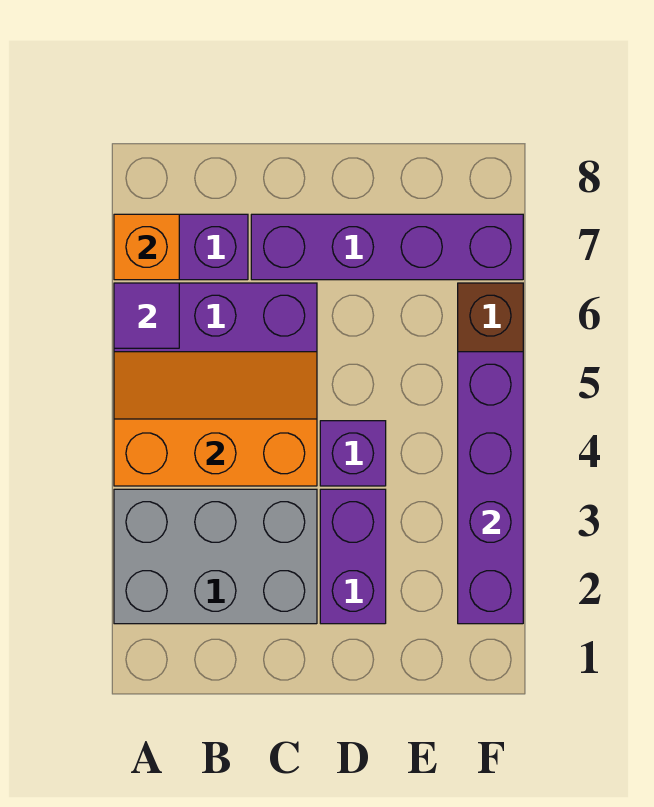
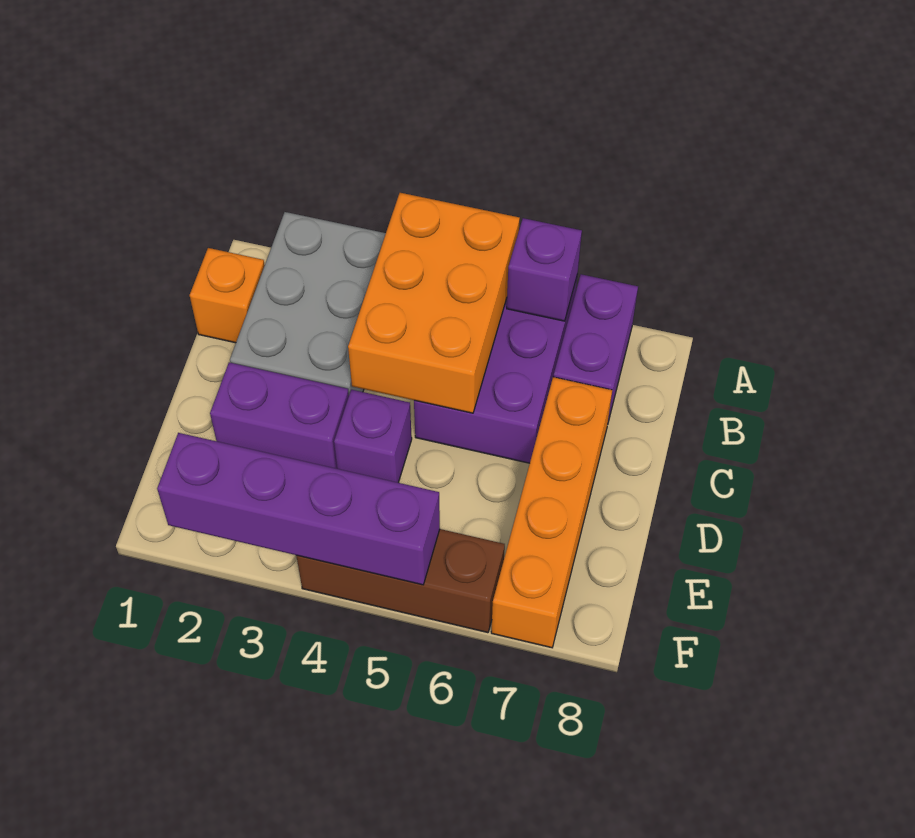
orange 2x3 slope [114,352,317,486] -> orange 2x3 brick [348,193,520,413]
purple 1x1 tile [114,283,179,348] -> purple 1x1 brick [507,218,582,321]
orange 1x1 brick [114,214,179,280] -> orange 1x1 brick moved to [190,248,265,343]
purple 1x4 brick [251,214,523,280] -> orange 1x4 brick [491,377,612,648]

